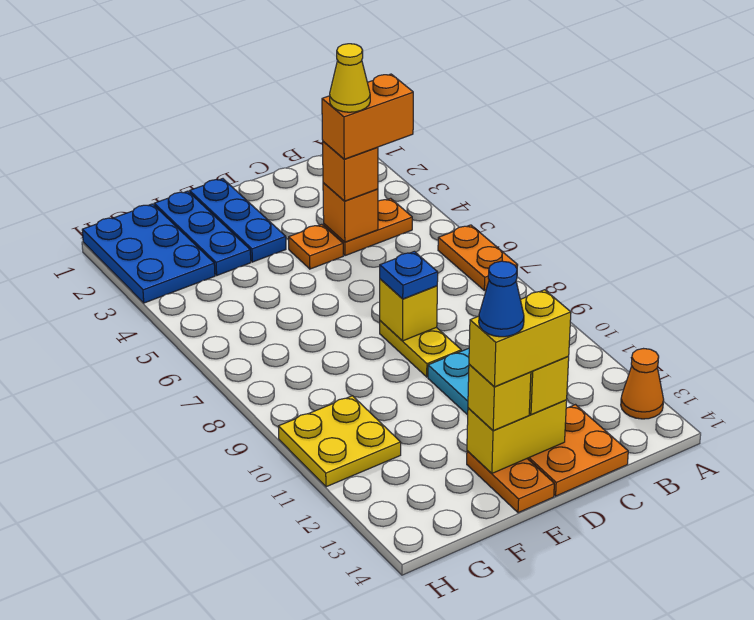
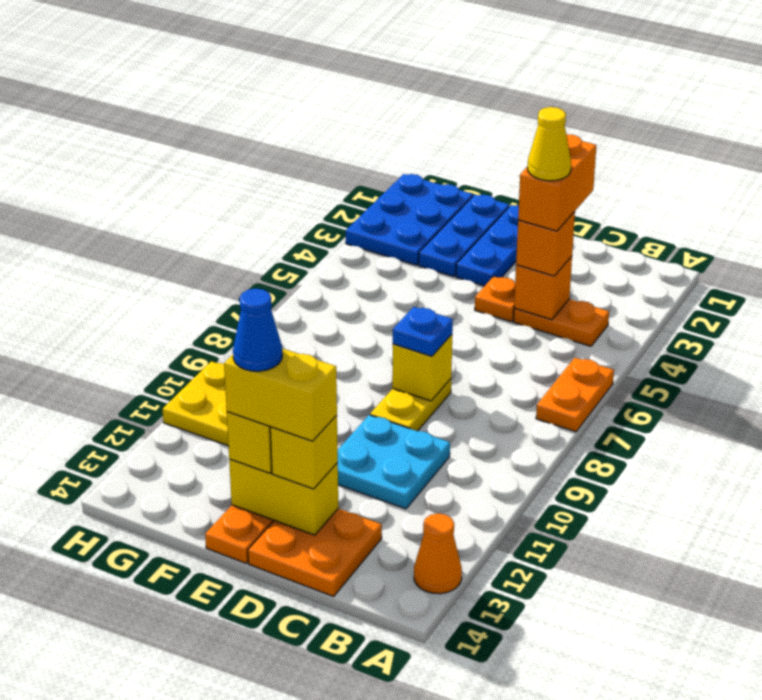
orange 1x2 brick [322,74,413,159] -> orange 1x2 brick turned to [518,134,596,231]

